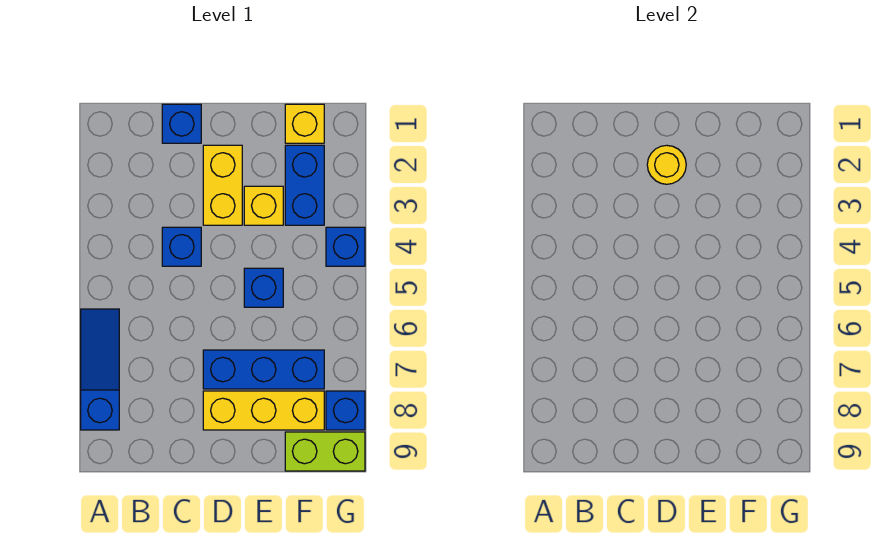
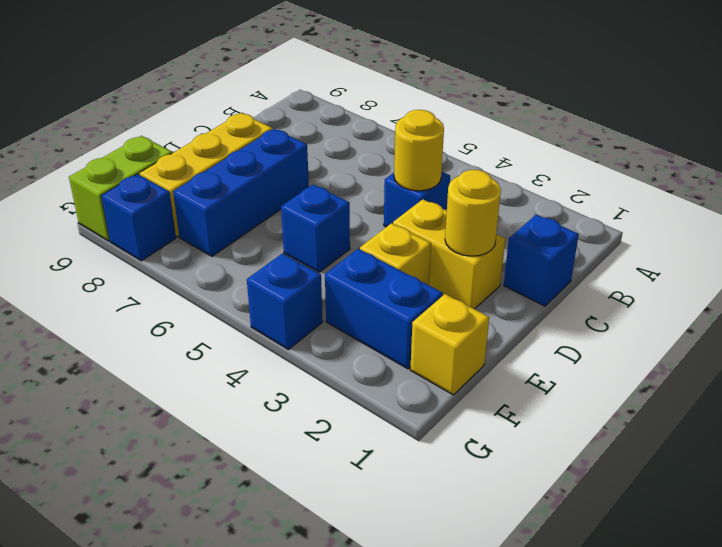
blue 1x3 slope [81,309,119,430] -> none
none -> yellow 1x1 round brick [394,110,444,191]

